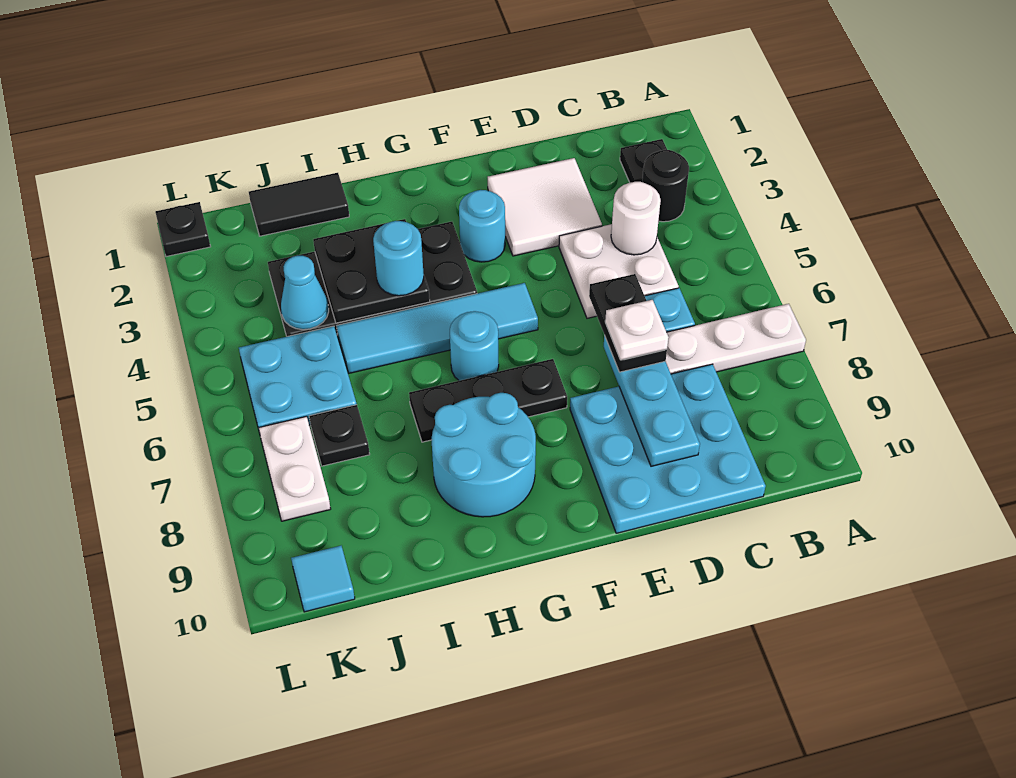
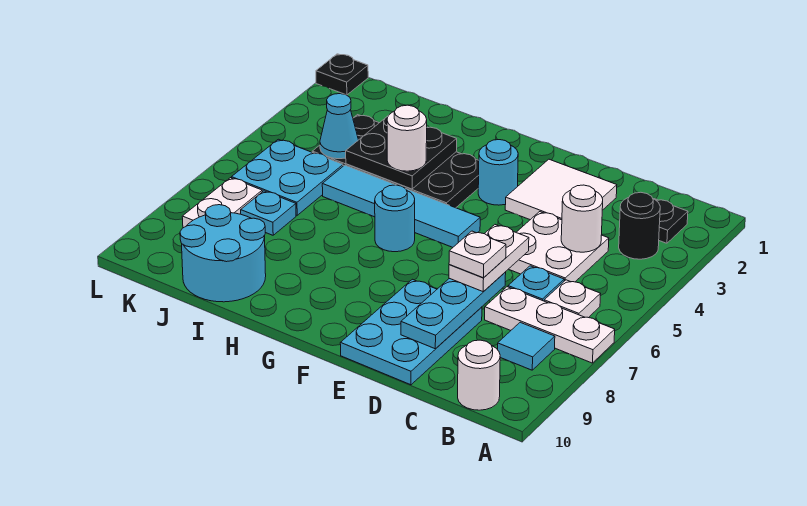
none -> white 1x1 plate [544,280,601,318]
none -> white 1x1 round brick [458,340,500,410]
cyan 3x3 plate [570,364,766,533] -> cyan 2x3 plate [340,279,482,385]
black 1x2 plate [589,274,667,372] -> white 1x2 plate [449,225,529,292]
black 1x3 plate [409,359,567,442] -> none
cyan 2x2 round brick [432,393,536,517] -> cyan 2x2 round brick moved to [180,205,266,302]
cyan 1x1 round brick [373,221,424,296] -> white 1x1 round brick [387,105,427,171]
black 1x2 tile [249,173,349,236] -> none
black 1x1 plate [309,405,370,466] -> cyan 1x1 plate [241,191,296,235]
cyan 1x1 tile [291,546,355,612] -> cyan 1x1 tile moved to [498,322,555,370]

